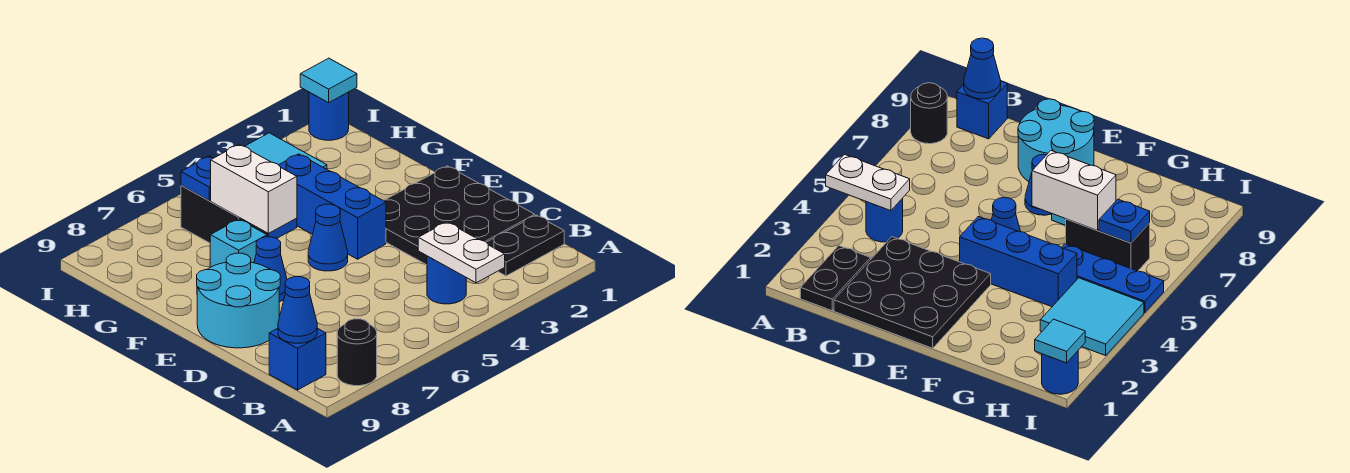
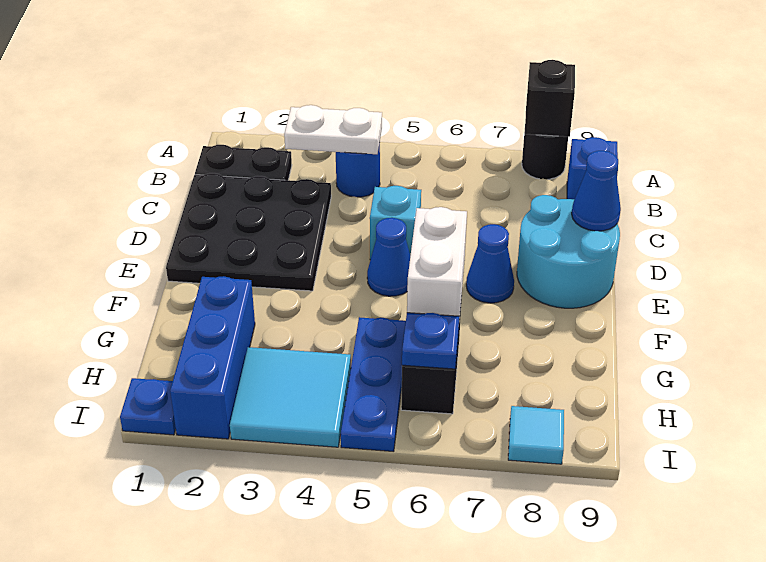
white 1x2 plate [418,222,505,283] -> white 1x2 plate turned to [284,105,382,154]
none -> black 1x1 brick [525,60,575,137]
blue 1x1 cone [278,277,317,343] -> blue 1x1 cone moved to [572,151,621,231]
blue 1x3 brick [279,154,386,259] -> blue 1x3 brick moved to [170,276,255,439]
cyan 1x1 brick [210,219,267,267] -> cyan 1x1 brick moved to [370,186,421,260]
blue 1x1 round brick [309,92,349,140] -> blue 1x1 plate [120,378,176,435]
cyan 1x1 tile [300,58,357,103] -> cyan 1x1 tile moved to [508,406,564,464]

